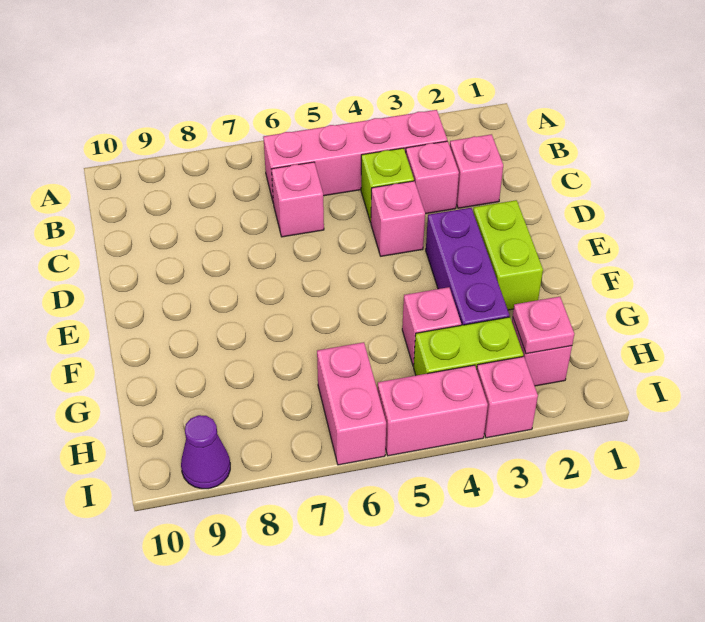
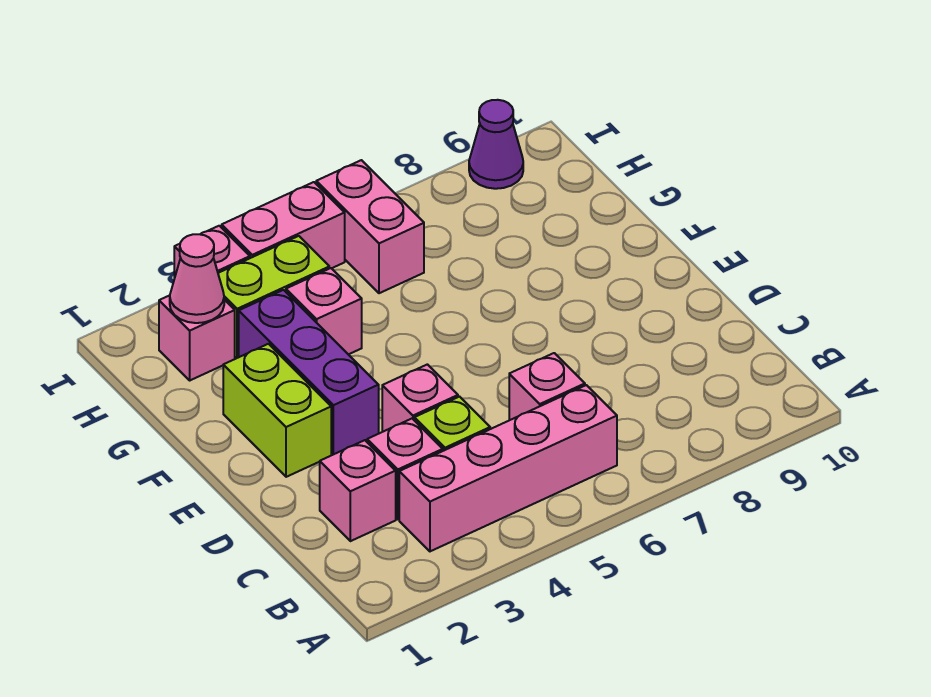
pink 1x1 plate [513,297,574,354] -> pink 1x1 cone [170,234,224,323]

